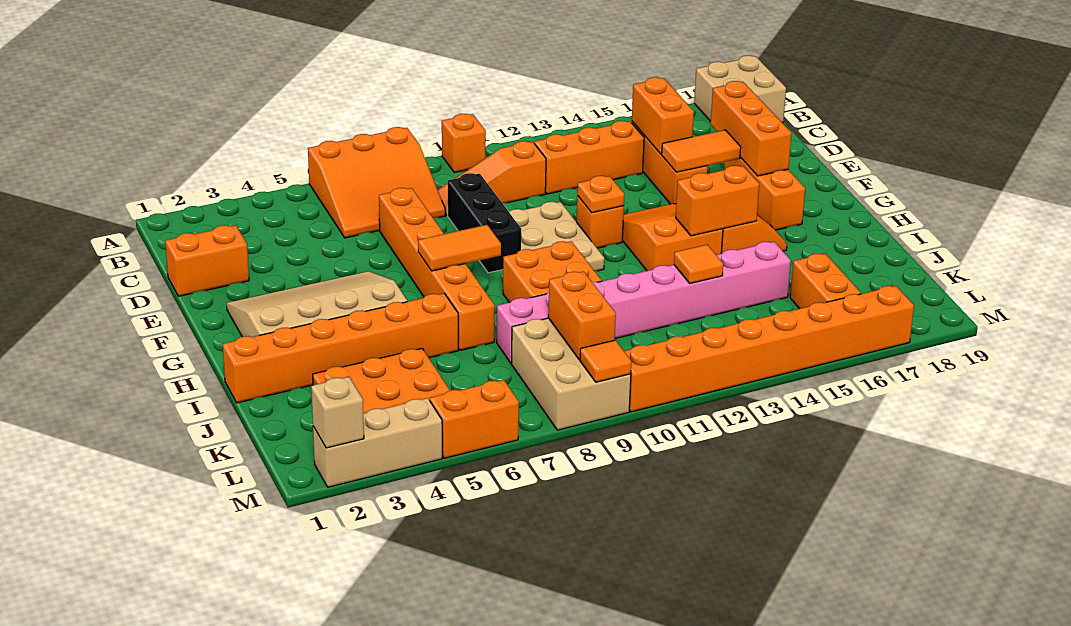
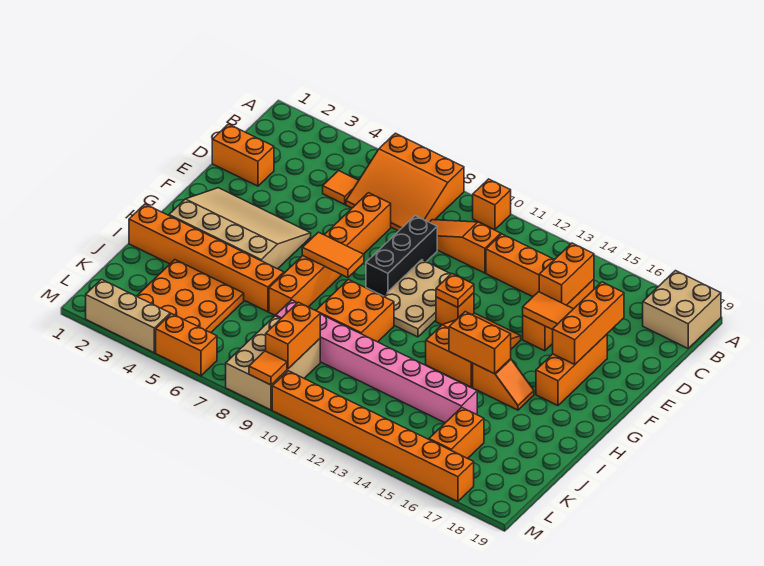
orange 1x1 tile [674,245,723,283] -> orange 1x1 tile moved to [323,171,359,204]
tan 1x1 brick [311,377,364,448] -> none

